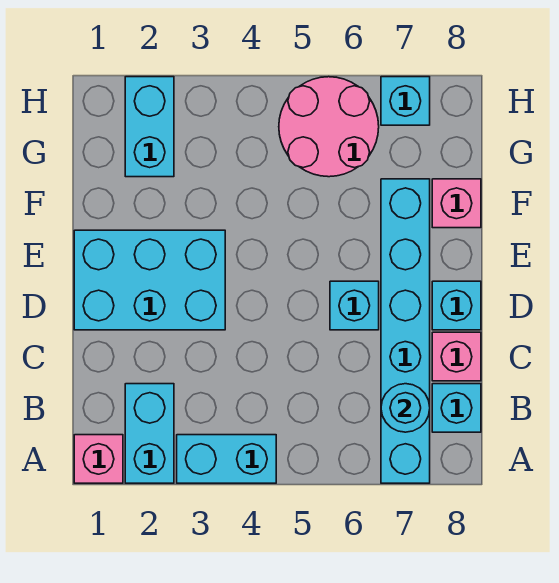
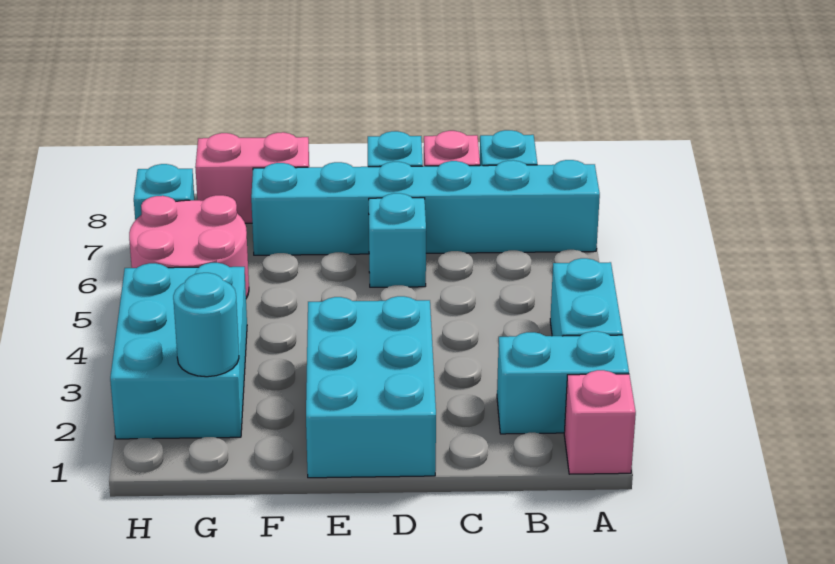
cyan 1x1 round brick [381,384,430,432] -> cyan 1x1 round brick moved to [173,273,239,377]
pink 1x1 brick [432,179,481,228] -> pink 1x2 brick [195,132,309,223]
cyan 1x2 brick [125,77,174,177] -> cyan 2x3 brick [110,263,247,439]

